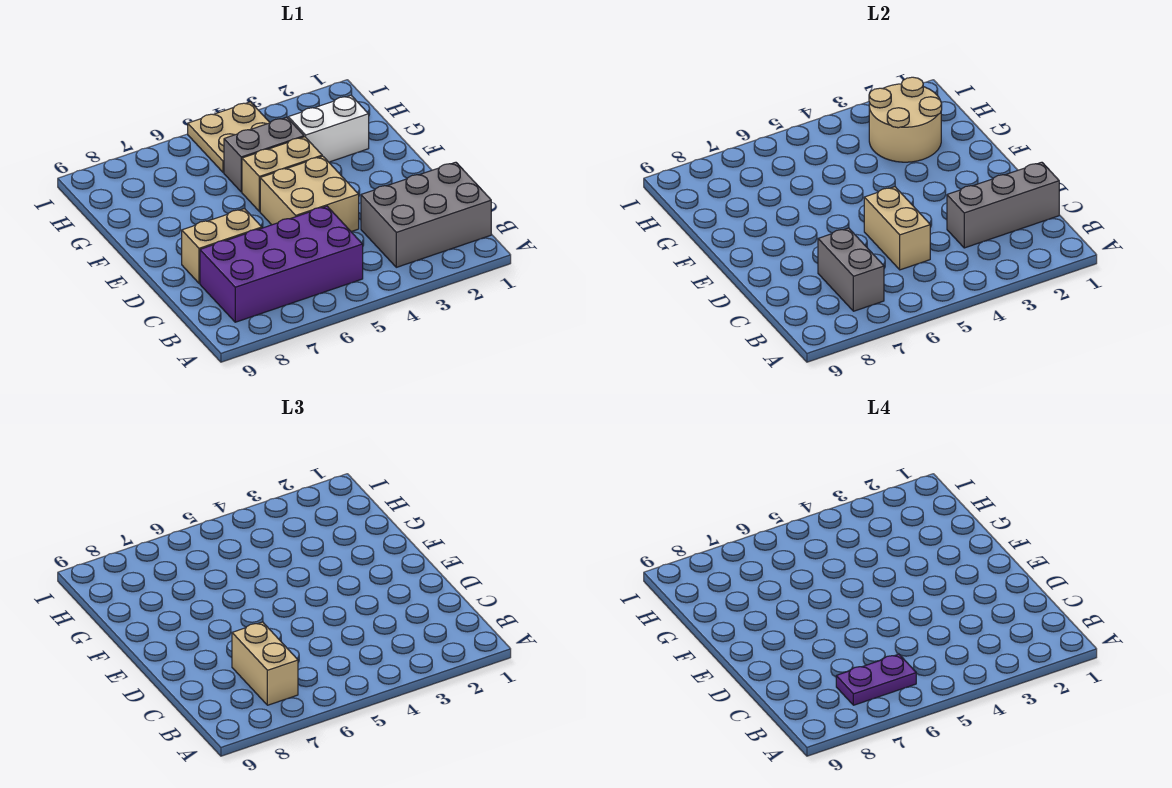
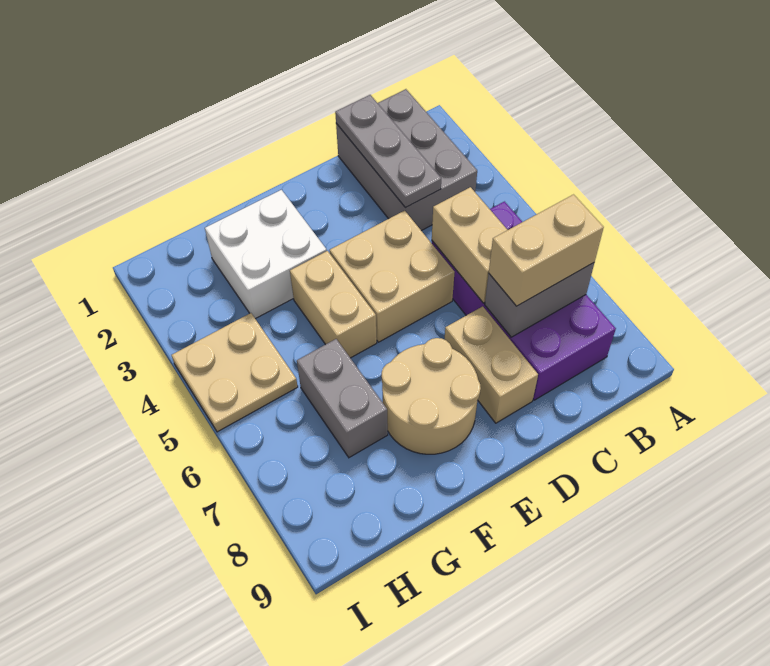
purple 1x2 plate [836,654,916,705] -> none
grey 1x3 brick [947,162,1059,248] -> grey 1x3 plate [335,95,441,208]
tan 1x2 brick [864,187,930,270] -> tan 1x2 brick turned to [432,187,507,303]
white 1x2 brick [288,96,369,162] -> white 2x2 brick [205,190,327,319]
tan 2x2 round brick [869,77,942,162] -> tan 2x2 round brick moved to [382,338,481,454]
grey 1x2 brick [224,117,304,192] -> grey 1x2 brick moved to [297,339,388,458]

